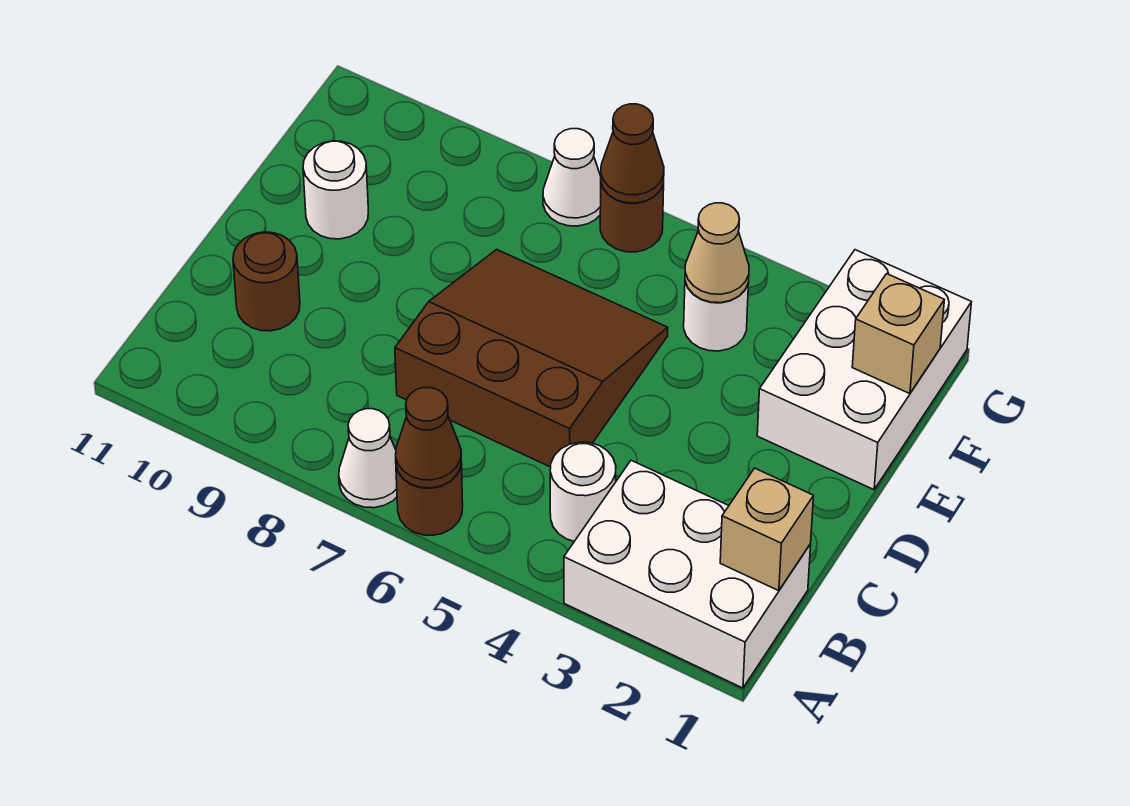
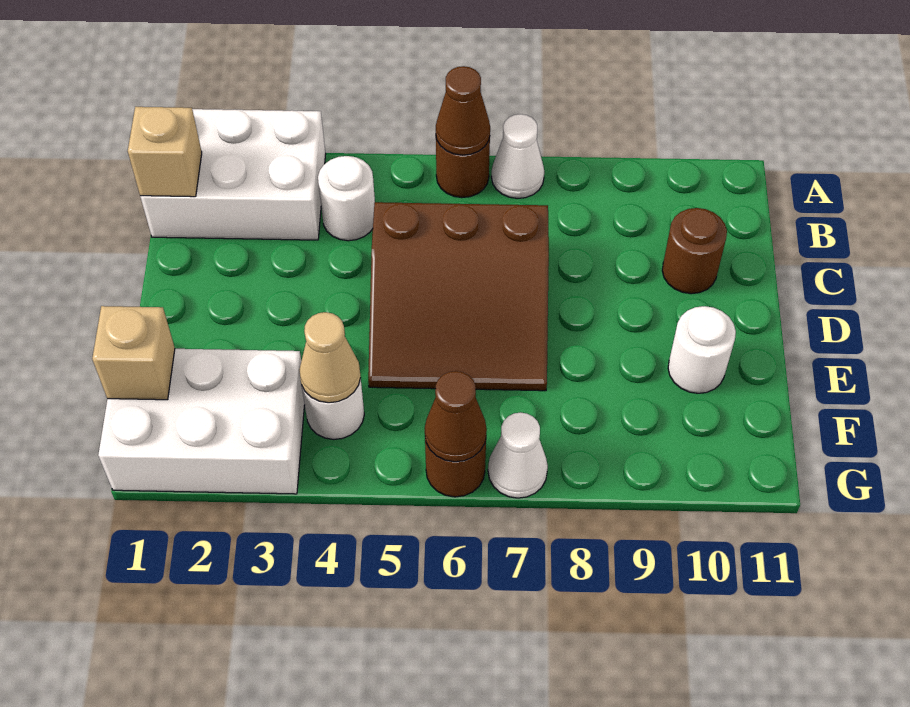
white 2x3 brick [757,250,972,490] -> white 2x3 brick turned to [98,349,305,494]

